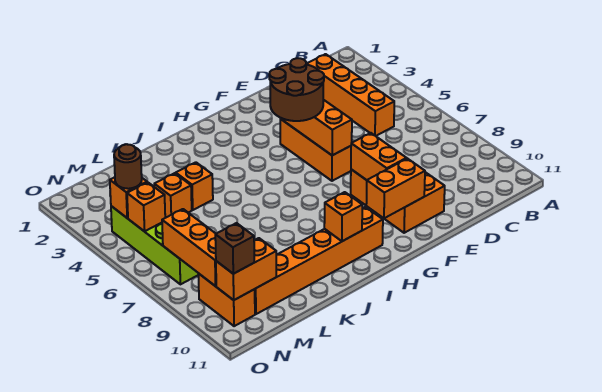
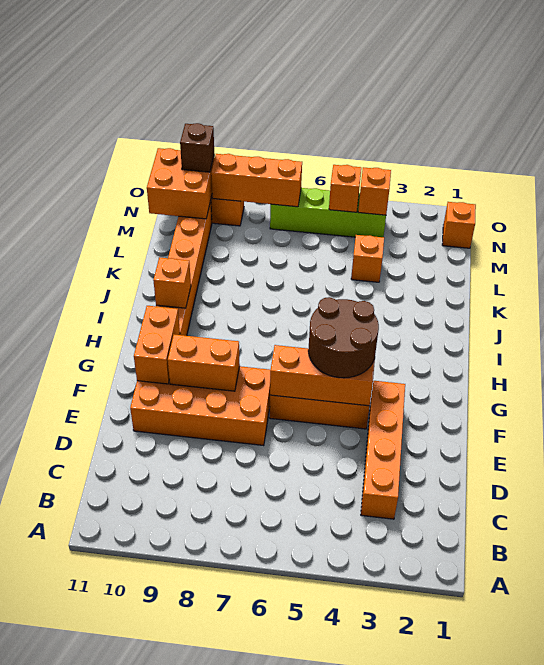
orange 1x4 brick [307,54,394,136] -> orange 1x4 brick turned to [361,381,405,519]
orange 2x3 brick [351,169,445,233] -> orange 2x4 brick [130,366,271,446]
orange 1x1 brick [176,162,213,210] -> orange 1x1 brick moved to [442,202,476,248]
orange 1x2 brick [216,238,276,300] -> orange 2x2 brick [147,148,215,219]
brown 1x1 round brick [114,144,142,189] -> none

